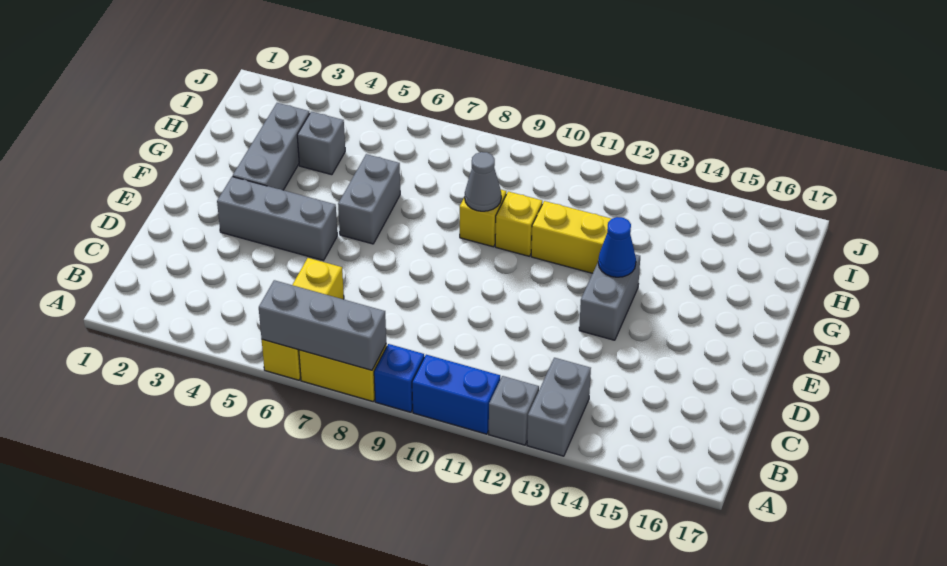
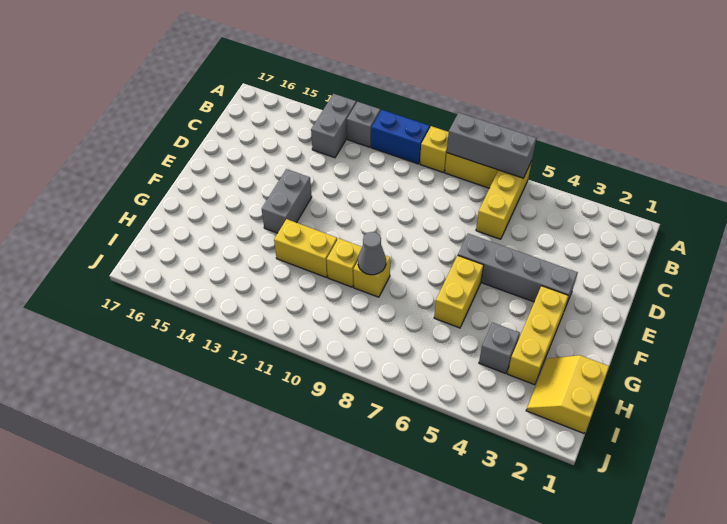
blue 1x1 brick [374,344,424,412] -> yellow 1x1 brick [420,126,449,172]
grey 1x3 brick [217,177,337,260] -> grey 1x4 brick [458,234,578,308]
grey 1x3 brick [233,103,310,190] -> yellow 1x3 brick [508,286,569,385]
grey 1x2 brick [338,154,400,244] -> yellow 1x2 brick [434,255,484,328]
blue 1x1 cone [598,217,636,277] -> none
none -> yellow 2x2 slope [526,355,609,433]

